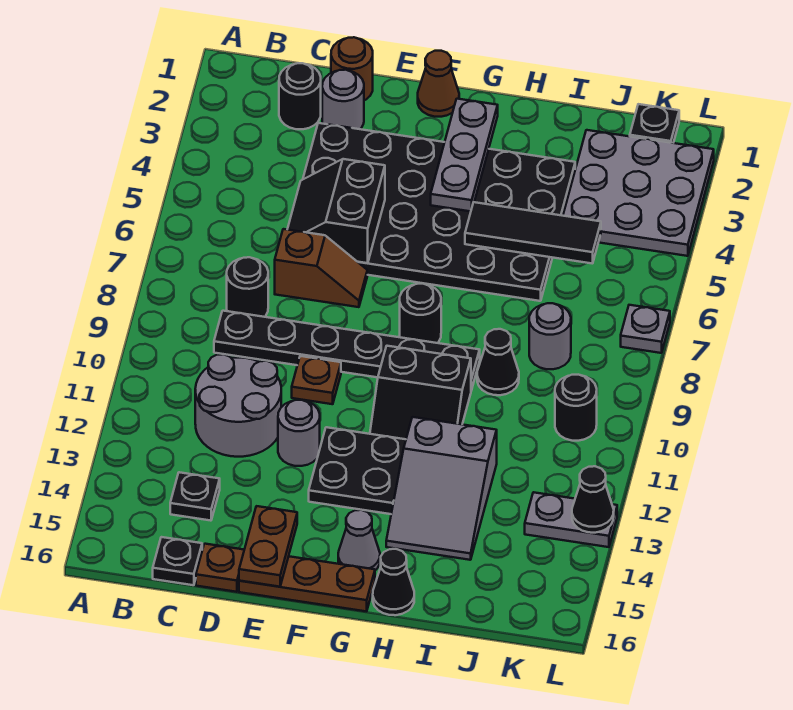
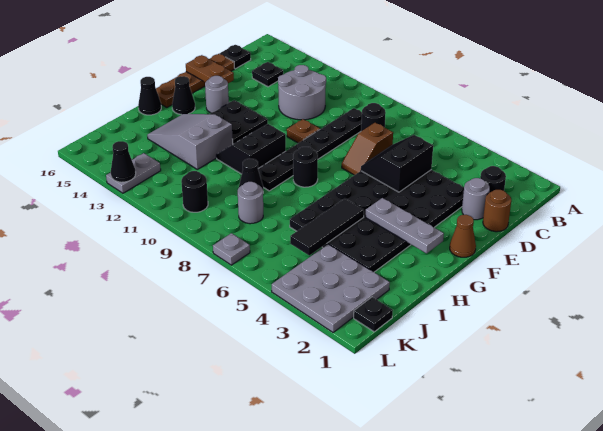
black 2x2 slope [287,159,385,263] -> black 2x2 slope turned to [361,135,433,192]
grey 1x1 round brick [278,400,320,466] -> grey 1x1 round brick moved to [205,76,229,113]
grey 1x1 cone [338,510,380,570] -> black 1x1 cone [172,76,195,115]

